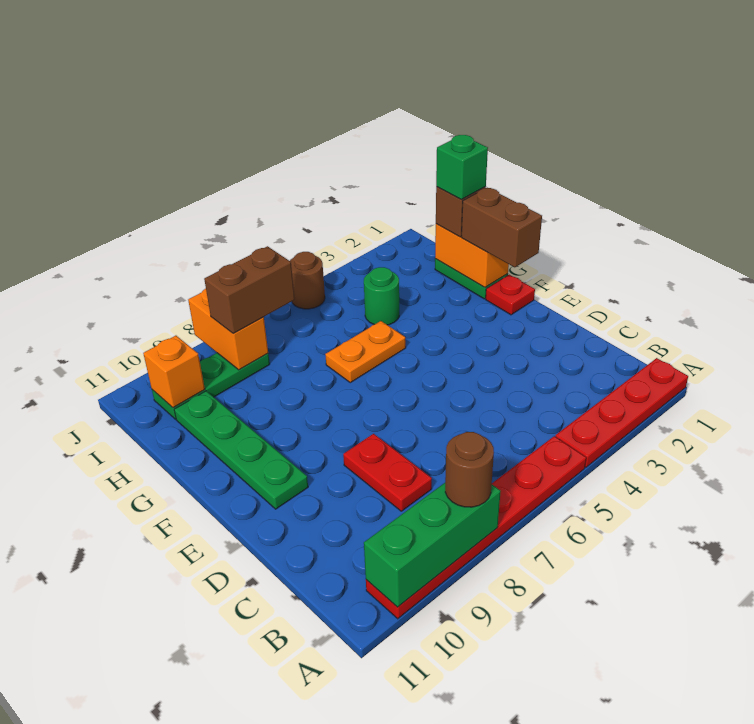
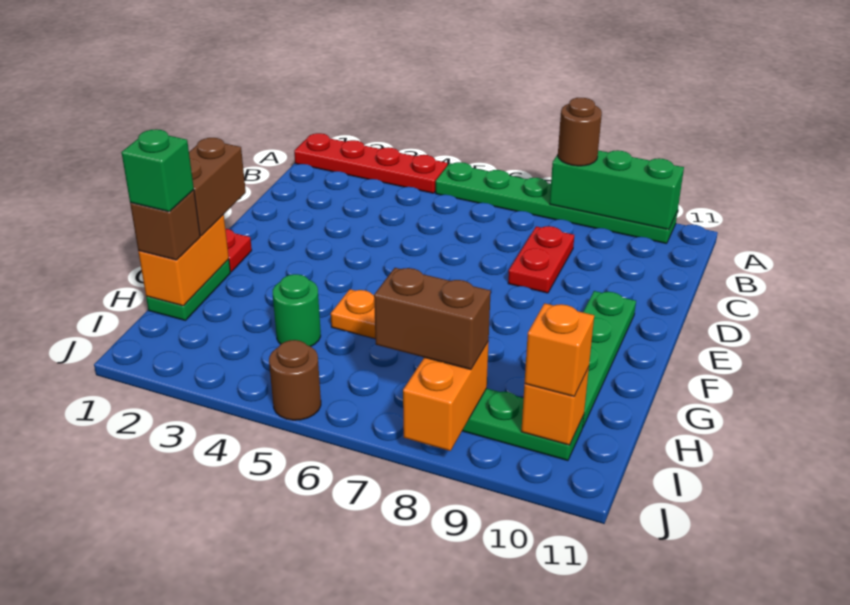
red 1x6 plate [366,436,586,619] -> green 1x6 plate [436,162,678,244]
none -> orange 1x1 brick [524,303,594,396]

